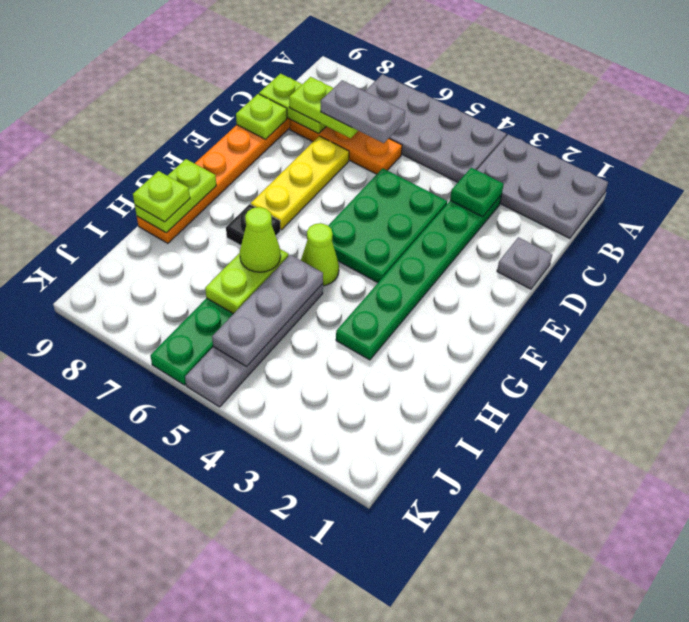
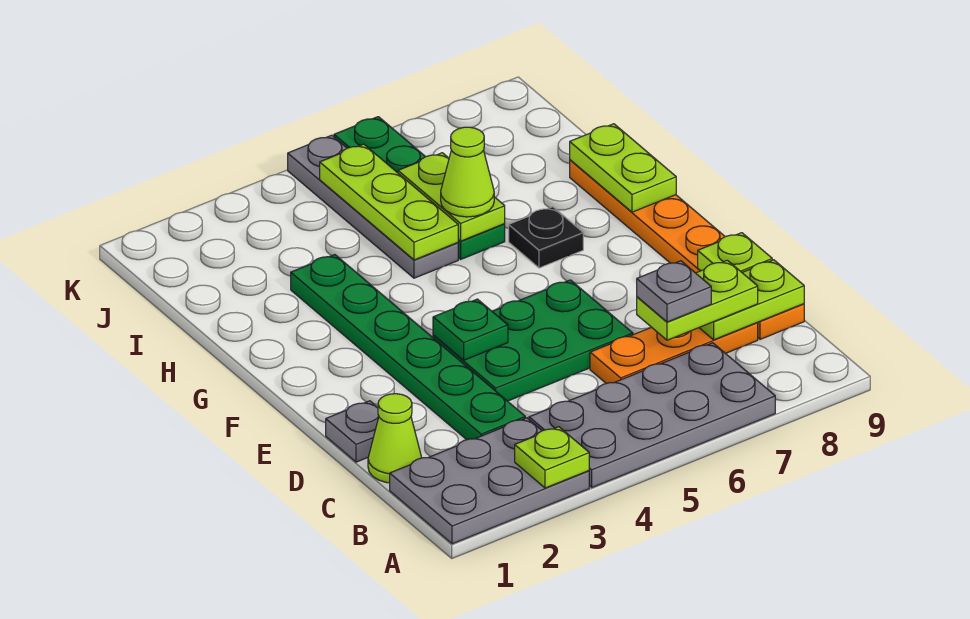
green 1x1 plate [450,168,504,217] -> green 1x1 plate moved to [433,299,508,360]
grey 1x2 plate [321,80,405,143] -> grey 1x1 plate [637,261,711,322]
green 2x3 plate [328,168,447,283] -> green 2x3 plate turned to [433,280,633,401]
yellow 1x3 plate [251,136,349,230] -> none
lime 1x1 cone [301,223,339,286] -> lime 1x1 cone moved to [368,394,422,483]
grey 1x3 plate [212,255,323,367] -> lime 1x3 plate [320,144,458,260]
lime 1x1 plate [133,171,190,222] -> lime 1x1 plate moved to [515,427,589,488]

